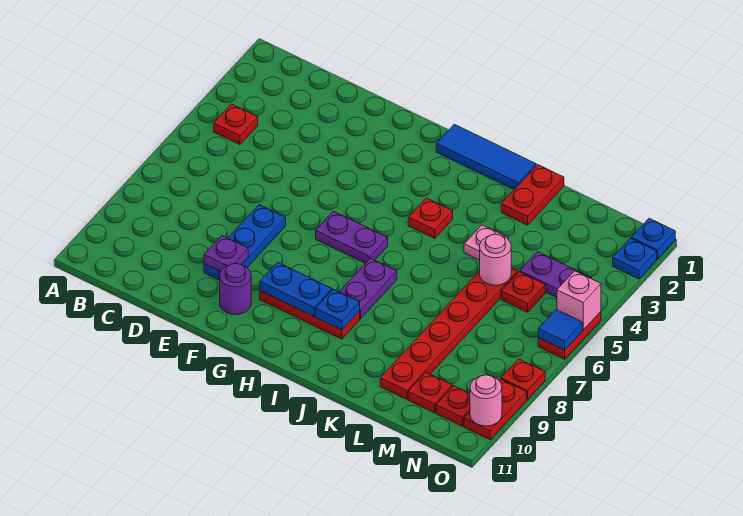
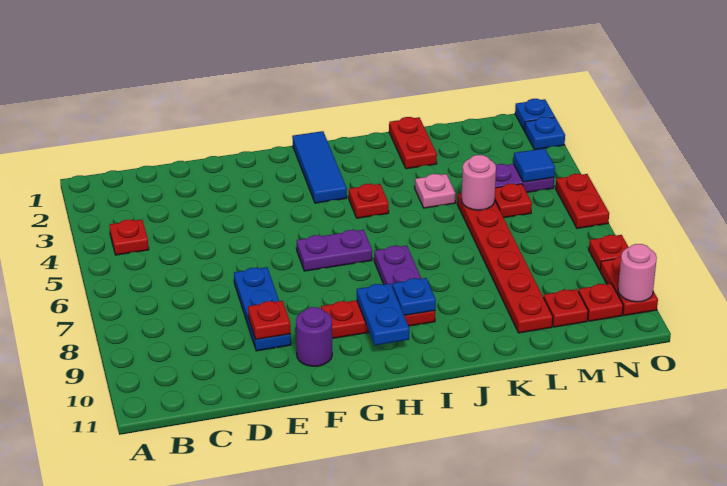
purple 1x1 plate [204,236,248,272] -> red 1x1 plate [248,301,291,340]
blue 1x2 plate [260,262,332,316] -> blue 1x2 plate turned to [357,284,409,345]
blue 1x3 tile [436,124,536,189] -> blue 1x3 tile turned to [292,131,347,203]
pink 1x1 brick [557,271,601,330] -> none
blue 1x1 tile [538,310,582,350] -> blue 1x1 tile moved to [513,148,555,182]

